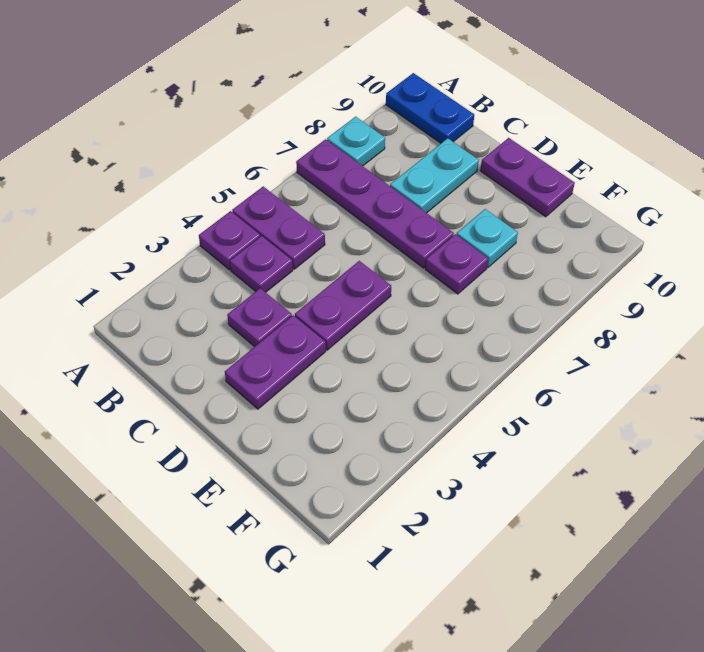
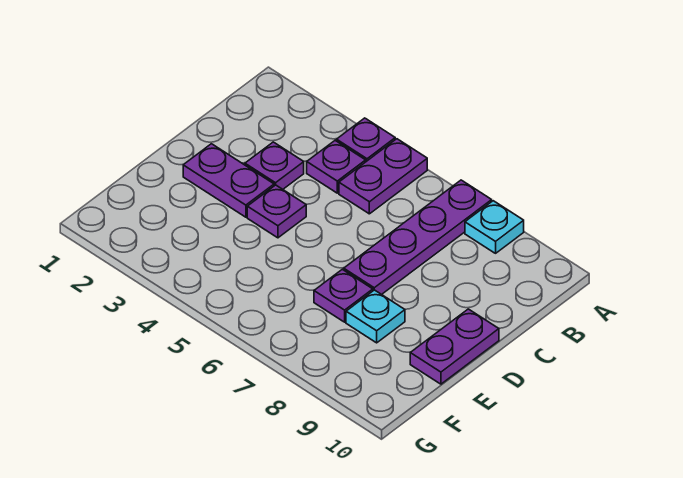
blue 1x2 plate [386,73,474,143] -> none
cyan 1x2 plate [390,138,479,213] -> none
purple 1x2 plate [295,261,391,350] -> purple 1x1 plate [247,185,306,238]

